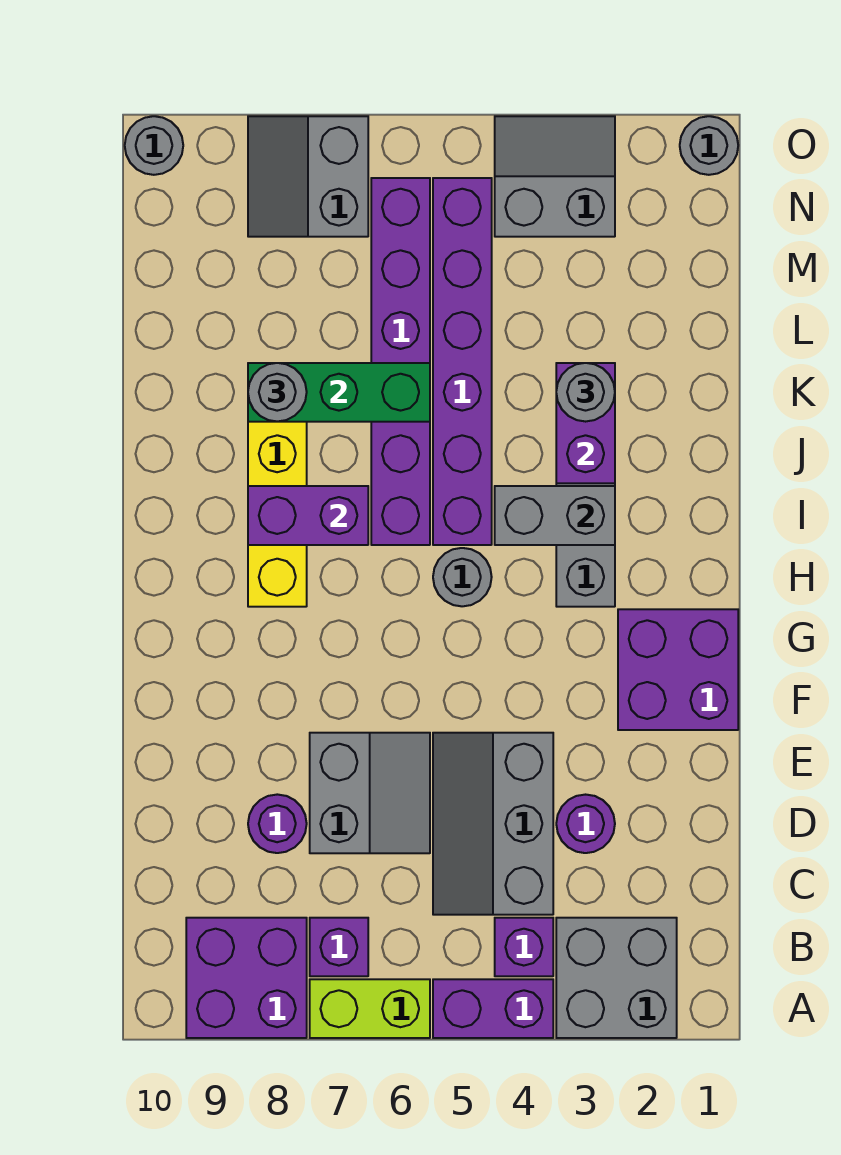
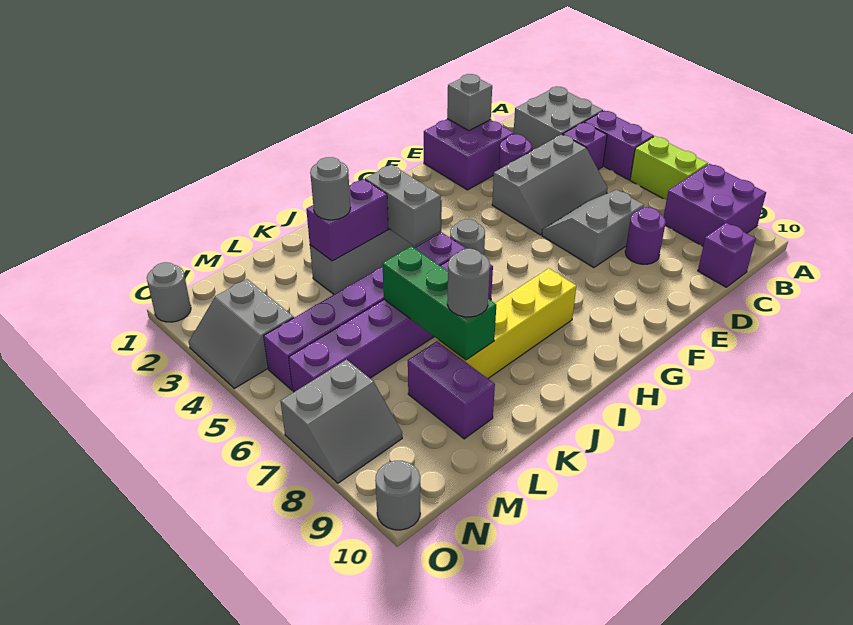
purple 1x1 brick [310,918,368,976] -> purple 1x1 brick moved to [698,223,756,287]
none -> grey 1x1 brick [447,74,492,131]
purple 2x2 brick [618,609,738,730] -> purple 2x2 brick moved to [424,119,514,190]
purple 1x2 brick [248,486,368,545] -> purple 1x2 brick moved to [408,341,495,439]

